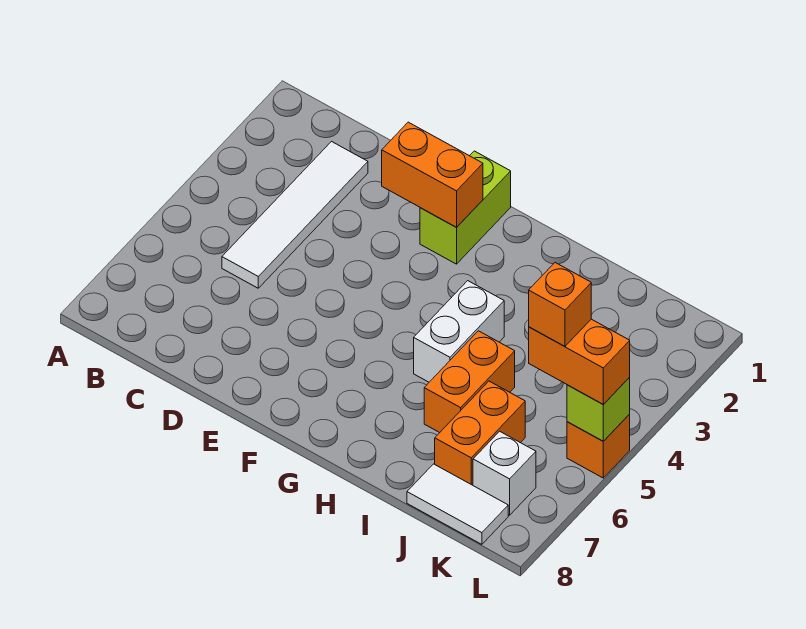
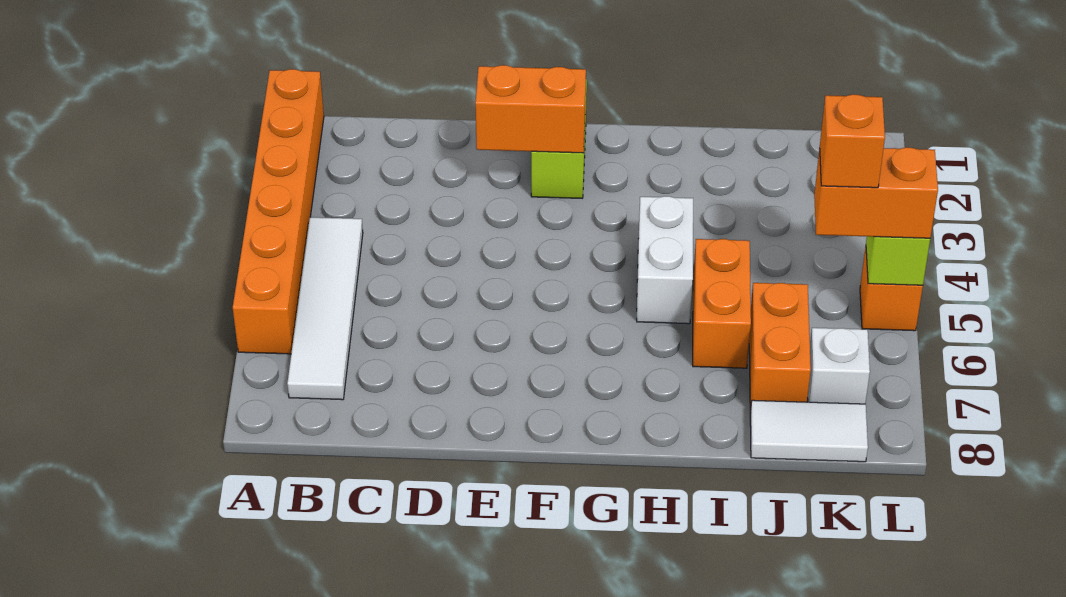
none -> orange 1x6 brick [233,69,324,354]
white 1x4 tile [222,142,368,288] -> white 1x4 tile moved to [287,217,363,400]

